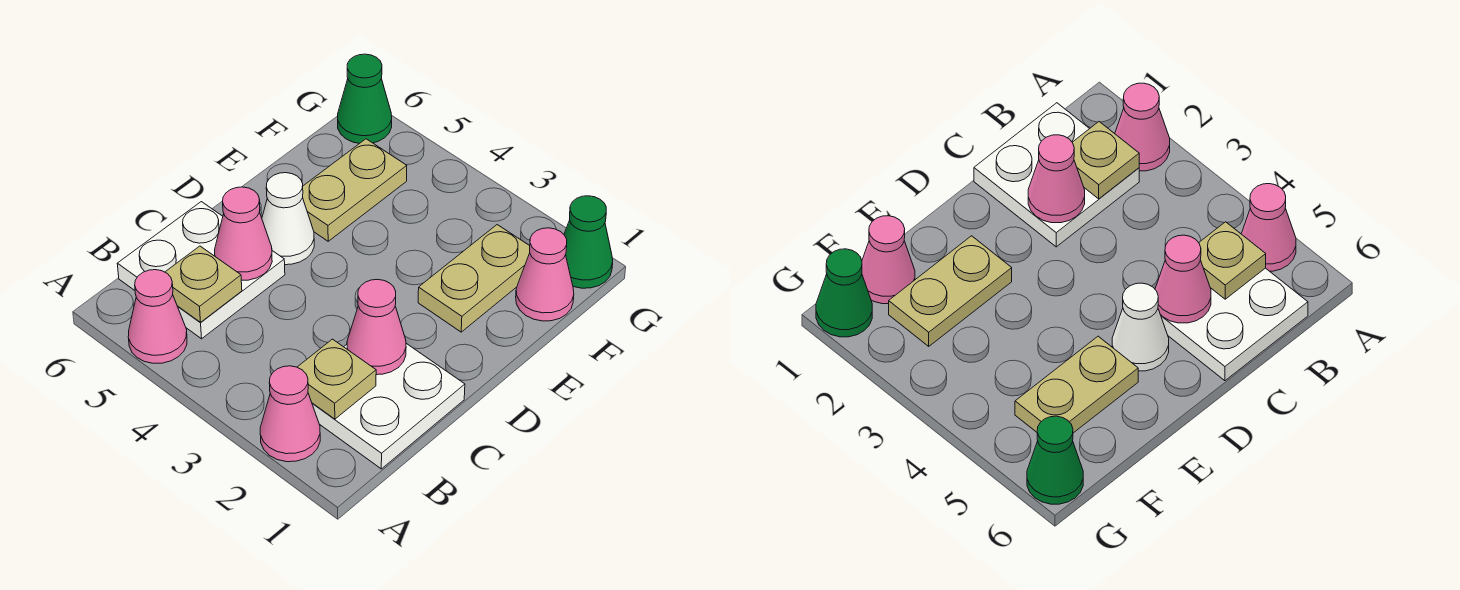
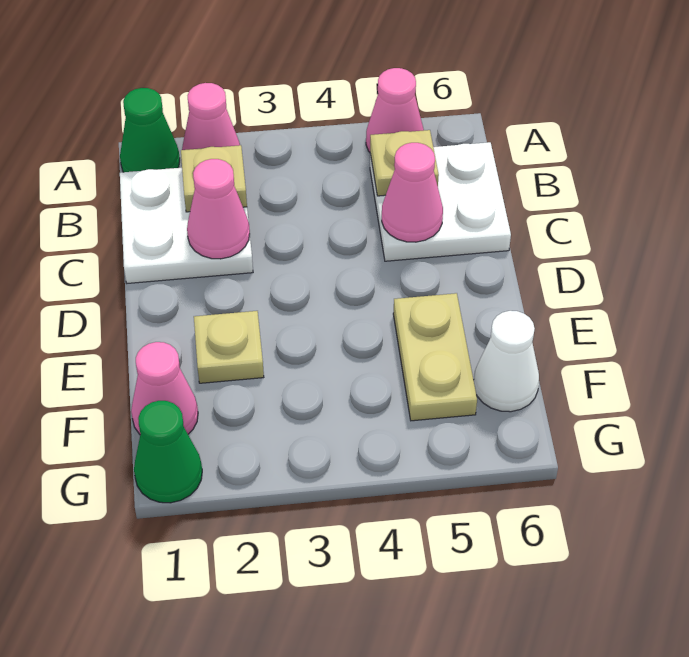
white 1x1 cone [262,173,314,265] -> white 1x1 cone moved to [474,311,539,412]
tan 1x2 plate [418,225,530,332] -> tan 1x1 plate [194,311,264,383]
green 1x1 cone [338,54,392,144] -> green 1x1 cone moved to [120,88,180,172]

